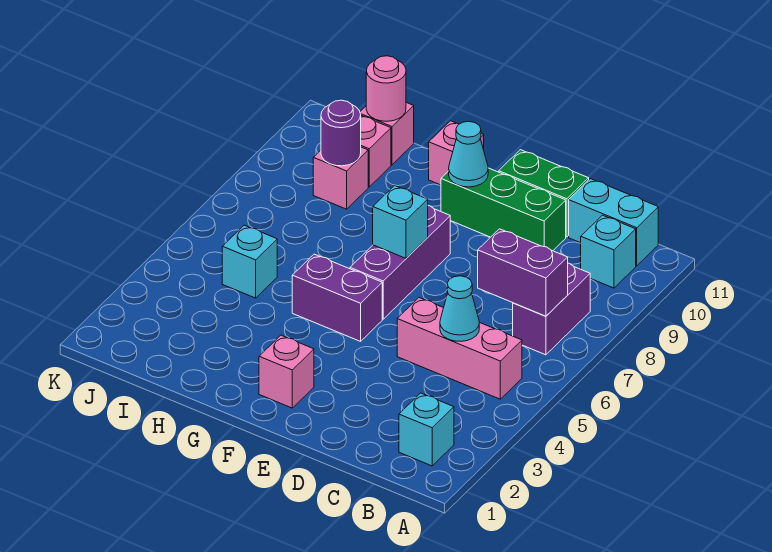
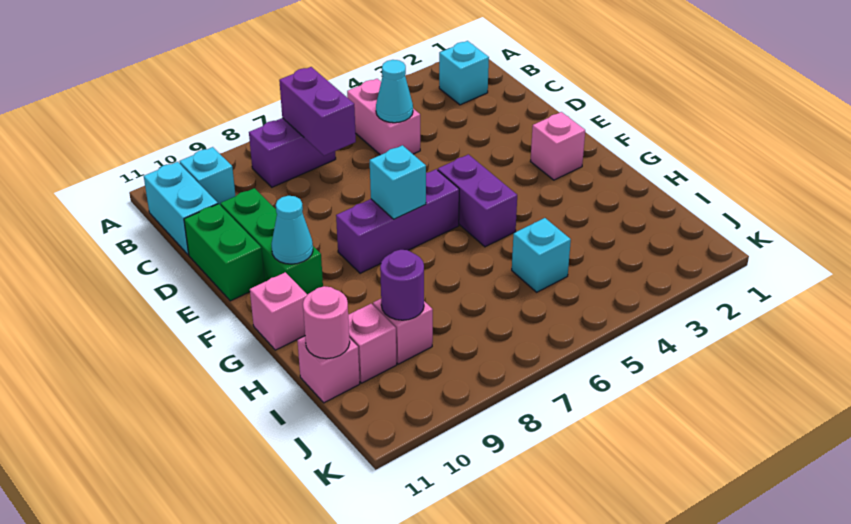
pink 1x3 brick [397,298,522,399] -> pink 1x2 brick [347,79,420,155]

